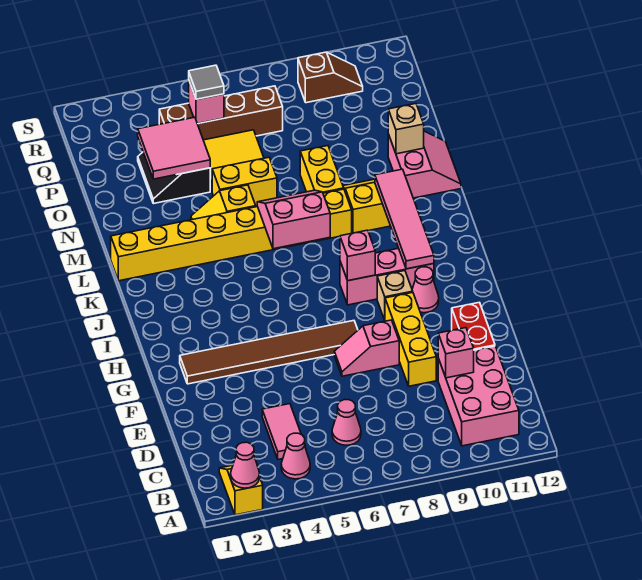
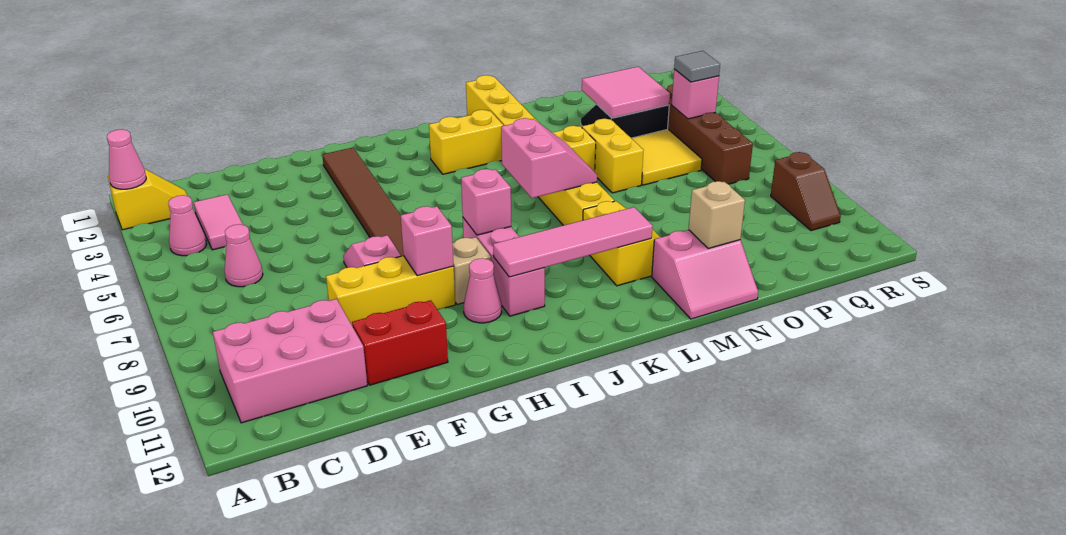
pink 1x2 tile [262,404,306,459] -> pink 1x2 tile turned to [194,194,243,250]
pink 1x1 brick [438,328,474,378] -> pink 1x1 brick moved to [401,206,454,276]
yellow 1x2 brick [300,146,344,193] -> yellow 1x2 brick moved to [429,110,503,174]

